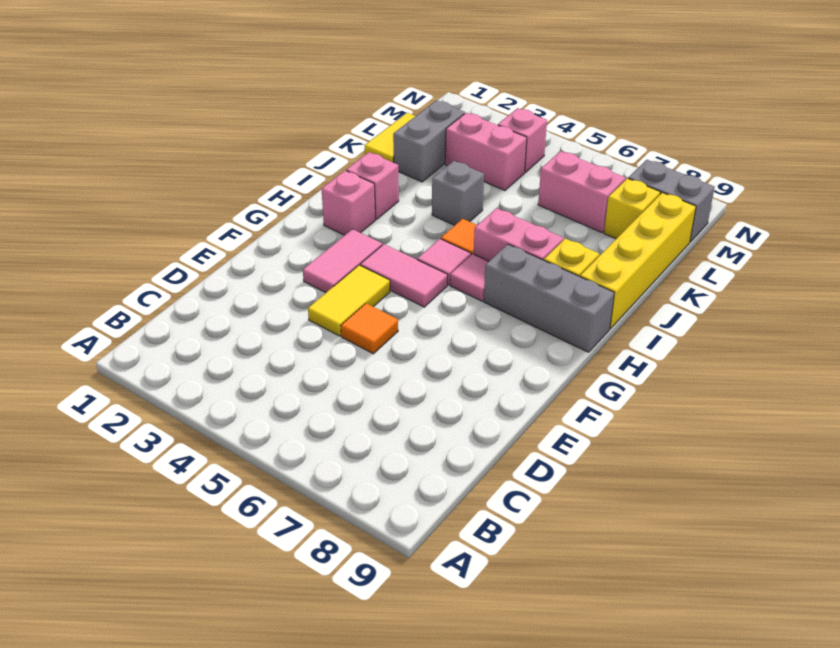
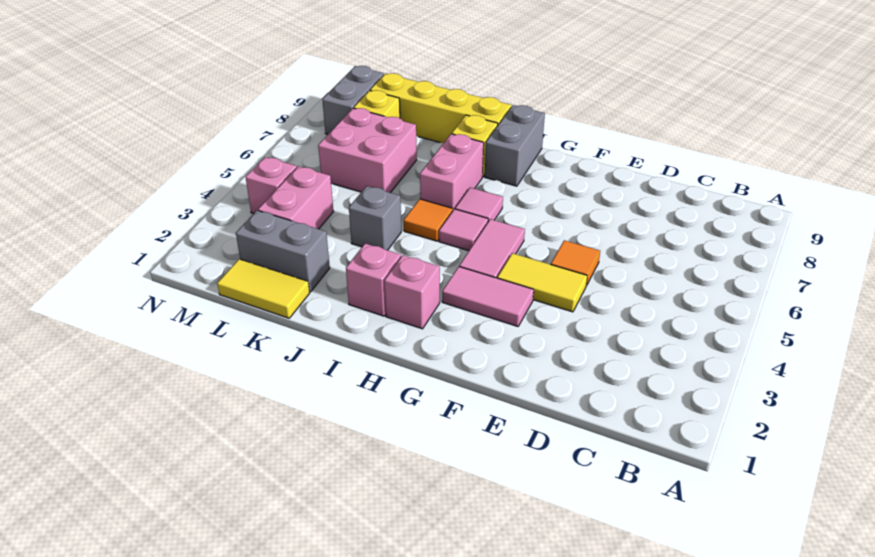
grey 1x3 brick [484,244,614,352] -> grey 1x2 brick [485,105,545,186]
pink 1x2 brick [538,151,626,232] -> pink 2x2 brick [318,108,417,193]

